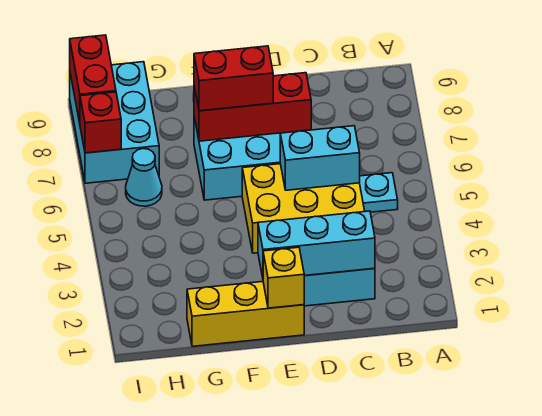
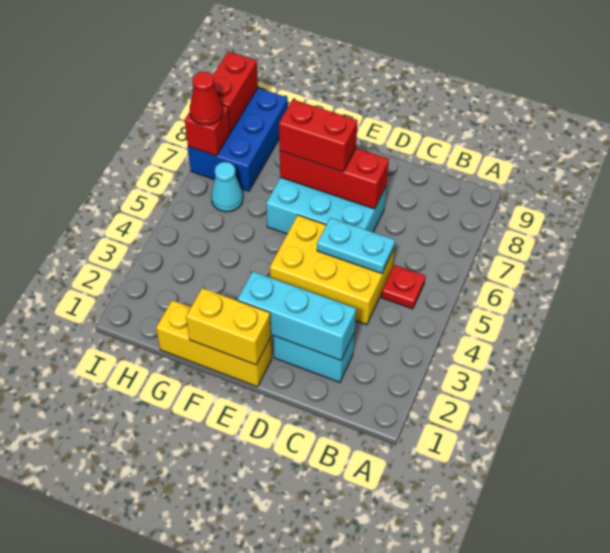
cyan 1x1 plate [360,173,398,212] -> red 1x1 plate [381,265,425,309]
cyan 1x2 brick [280,126,360,190] -> cyan 1x2 plate [317,218,395,273]
yellow 1x1 brick [263,247,304,308] -> yellow 1x2 brick [186,288,271,365]
cyan 2x3 brick [70,62,159,183] -> blue 2x3 brick [188,88,288,191]
none -> red 1x1 cone [190,72,223,125]

